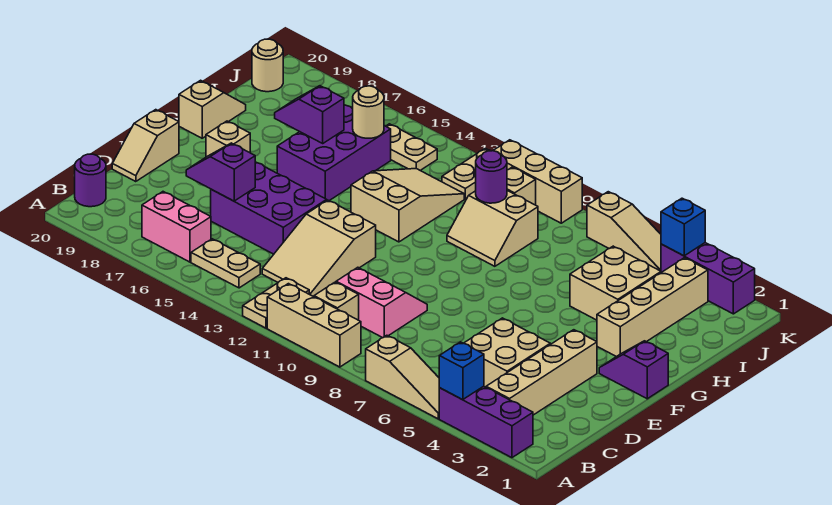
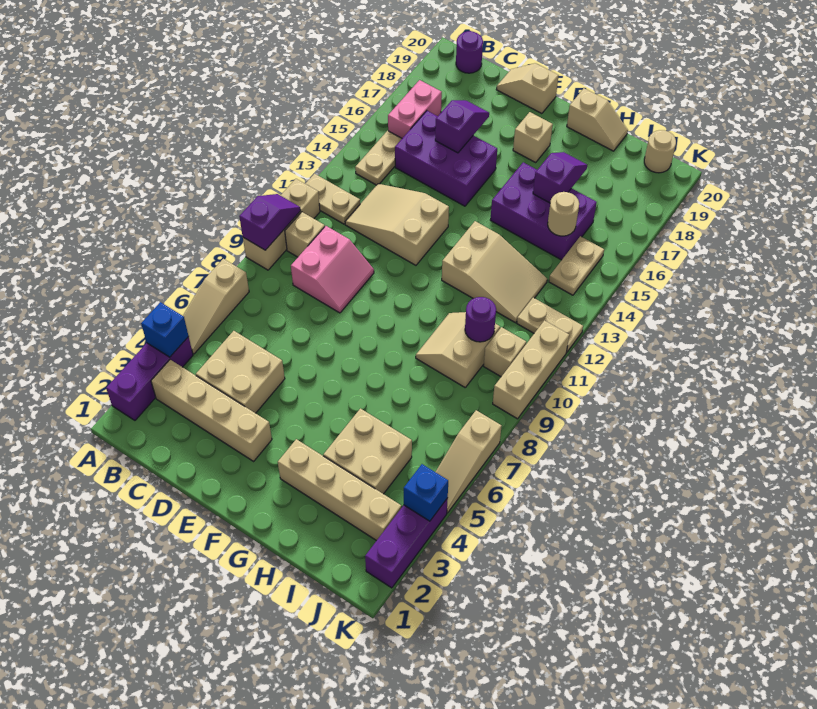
purple 2x3 brick [211,162,327,254] -> purple 2x3 brick turned to [395,111,497,206]
purple 1x2 slope [599,341,668,399] -> purple 1x2 slope moved to [239,194,301,250]

